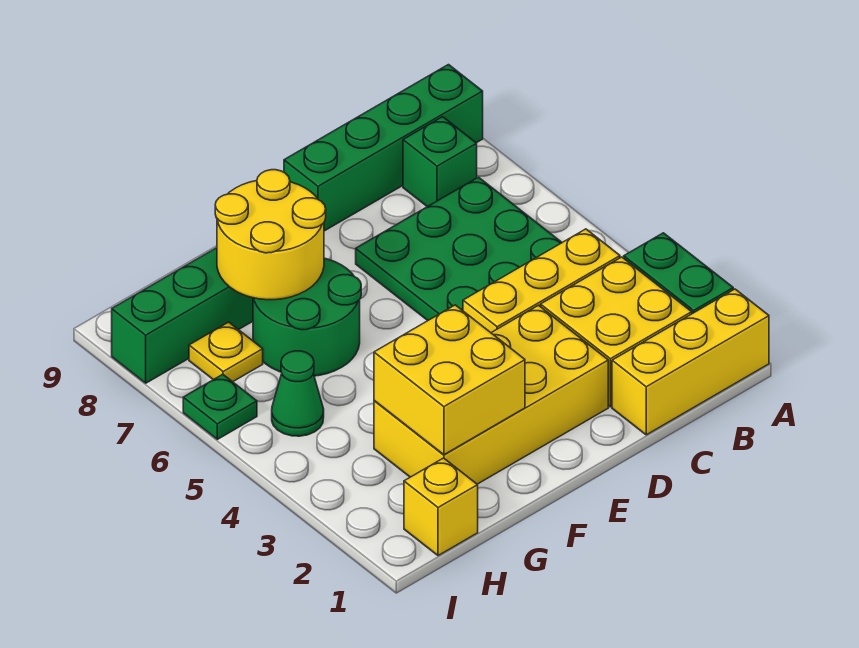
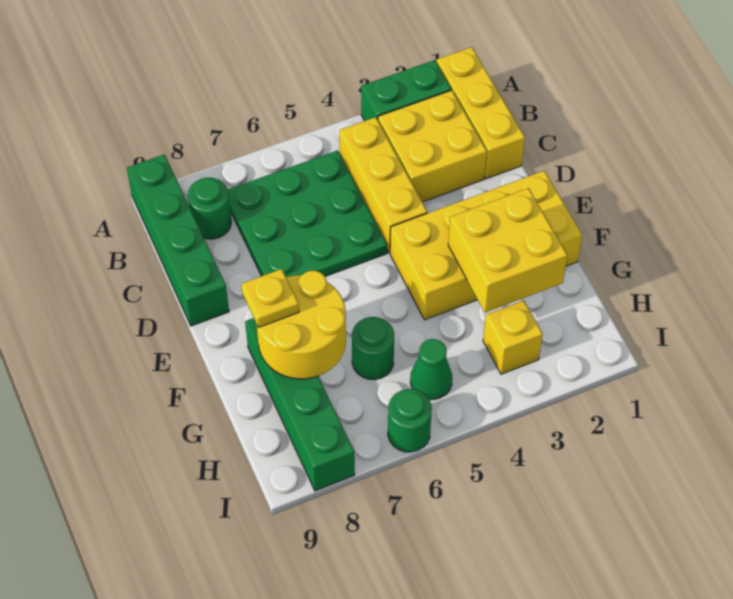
green 1x1 brick [403,117,477,207] -> green 1x1 round brick [188,178,232,239]
yellow 2x4 brick [374,305,608,484] -> yellow 2x4 brick turned to [390,171,582,320]
green 2x2 round brick [253,258,361,376] -> green 1x1 round brick [352,317,394,380]
yellow 1x1 brick [404,458,478,556] -> yellow 1x1 brick moved to [483,300,543,374]
yellow 1x1 plate [189,322,263,382] -> yellow 1x1 plate moved to [241,269,299,327]
green 1x1 plate [183,374,257,439] -> green 1x1 round brick [388,389,432,452]

